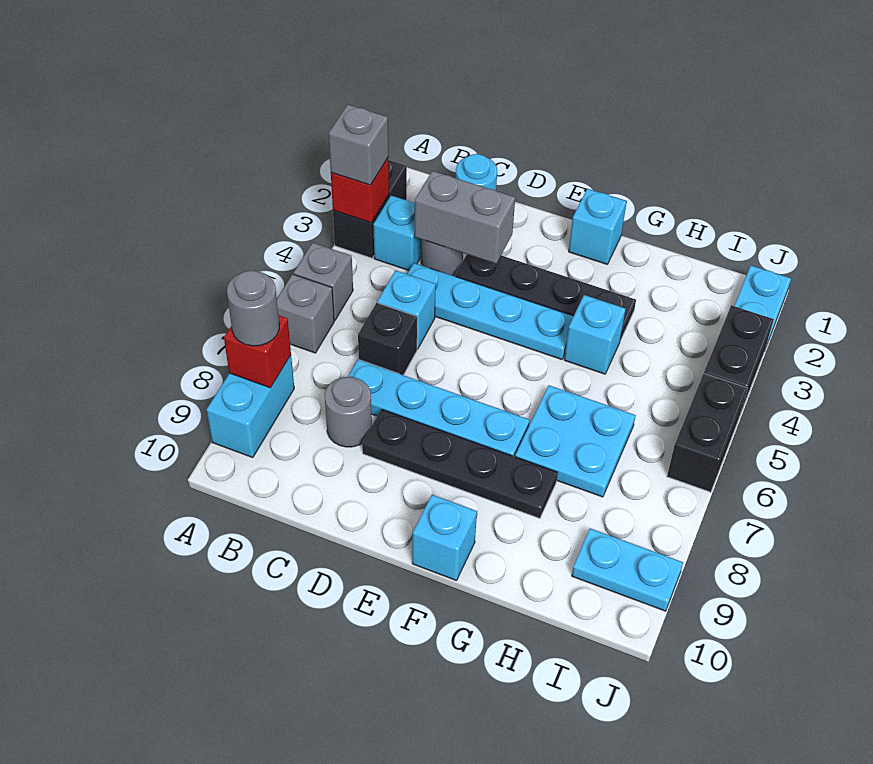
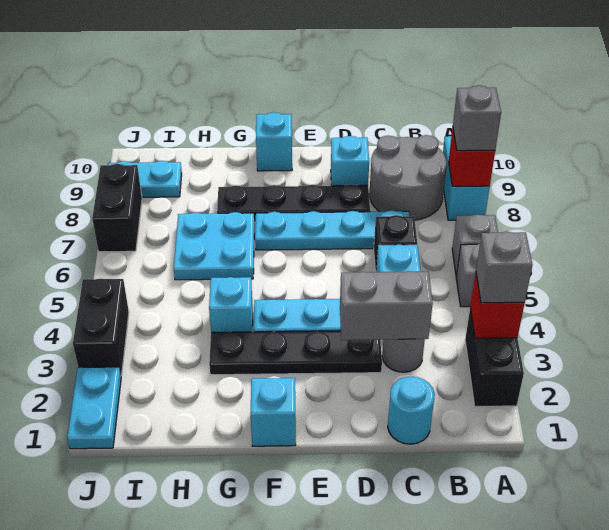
grey 1x1 round brick [227,271,279,346] -> grey 1x1 brick [453,85,501,151]
cyan 1x1 brick [373,196,421,270] -> cyan 1x1 brick moved to [331,136,369,186]
grey 1x1 round brick [325,377,372,447] -> grey 2x2 round brick [369,135,447,220]
black 1x2 brick [667,373,748,492] -> black 1x2 brick moved to [92,164,142,252]

